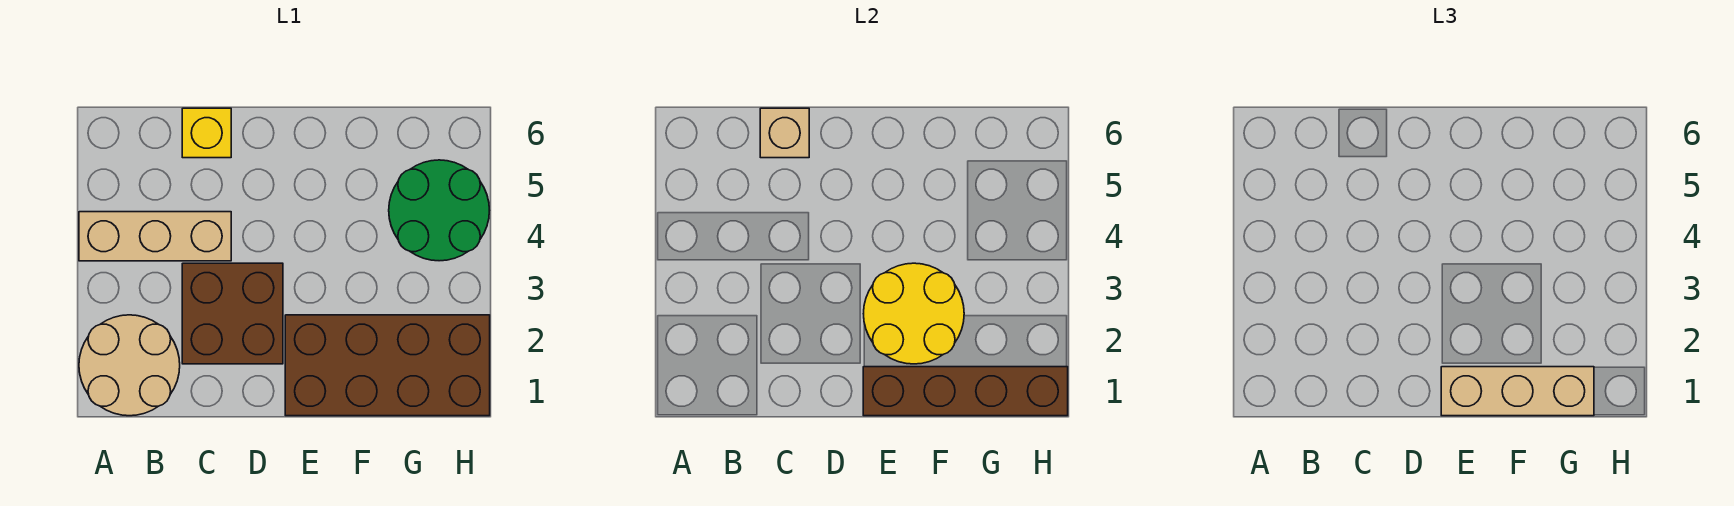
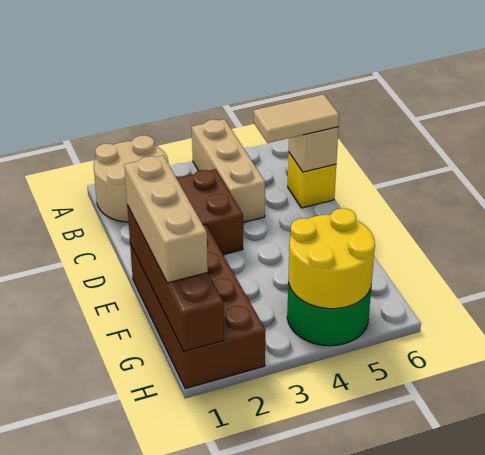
none -> tan 1x2 tile [254,94,339,143]
yellow 2x2 round brick [863,263,964,364] -> yellow 2x2 round brick moved to [289,208,375,309]

